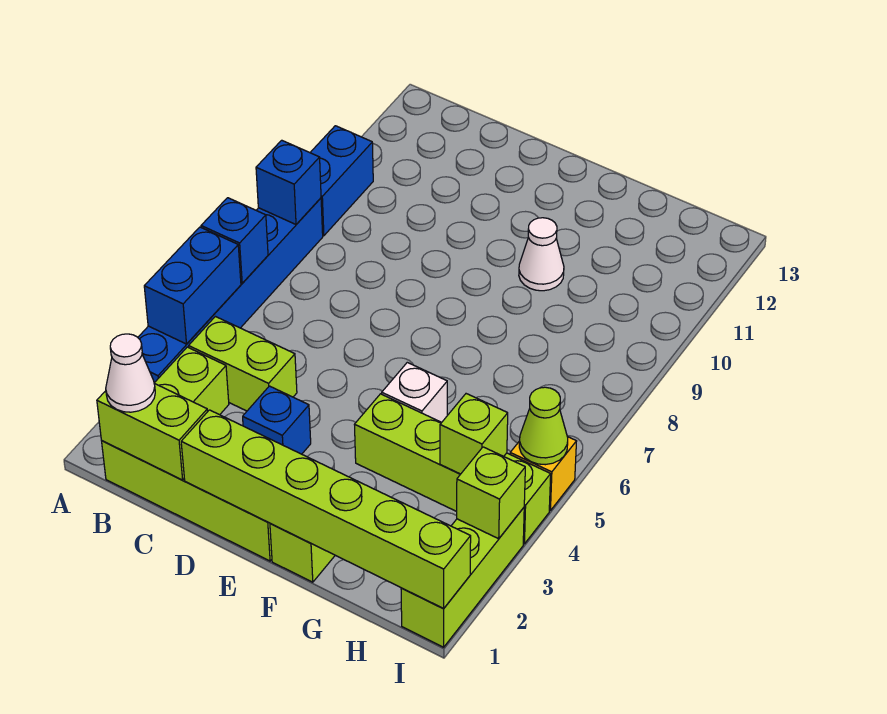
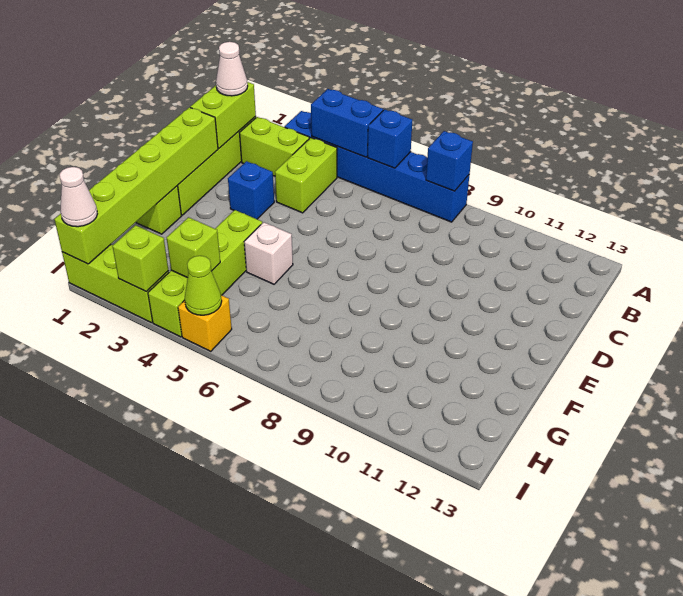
blue 1x2 brick [310,126,373,236] -> none
white 1x1 cone [519,218,564,291] -> white 1x1 cone moved to [60,167,97,227]

